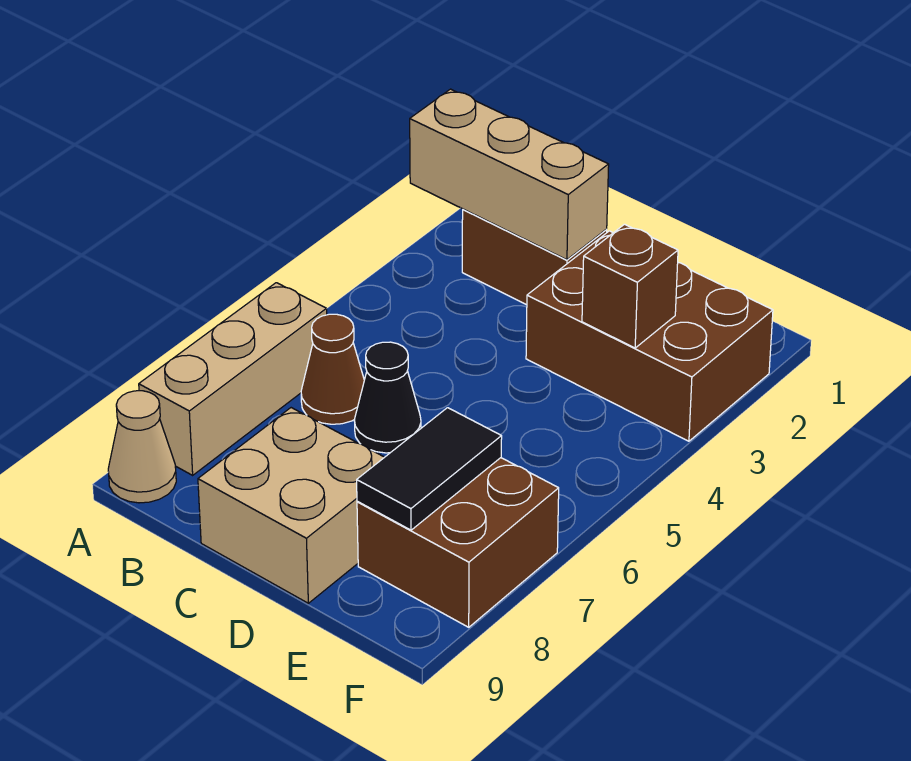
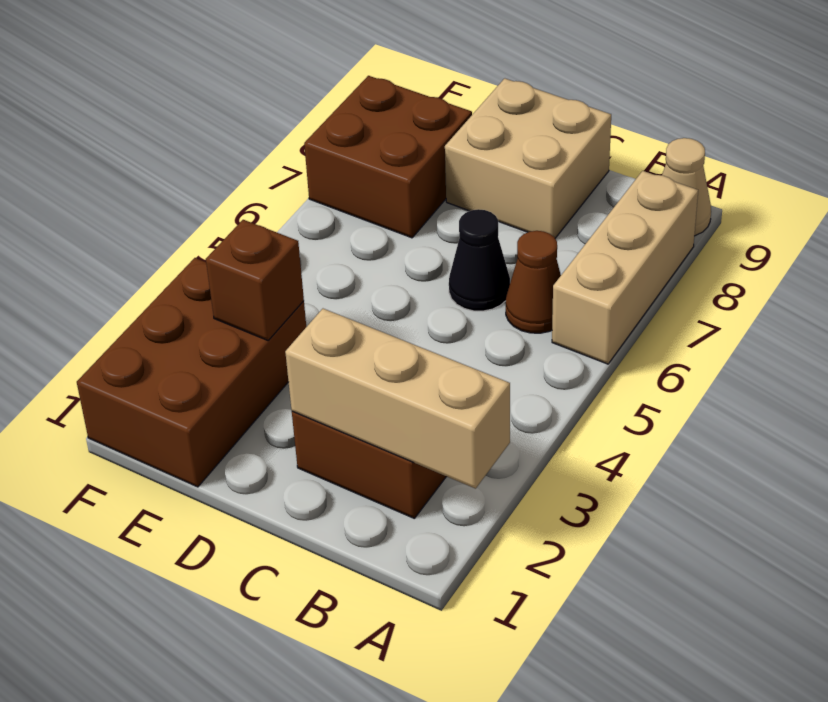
brown 2x3 brick [526,231,773,441] -> brown 2x3 brick turned to [77,258,306,487]
black 1x2 tile [357,408,502,530] -> none

